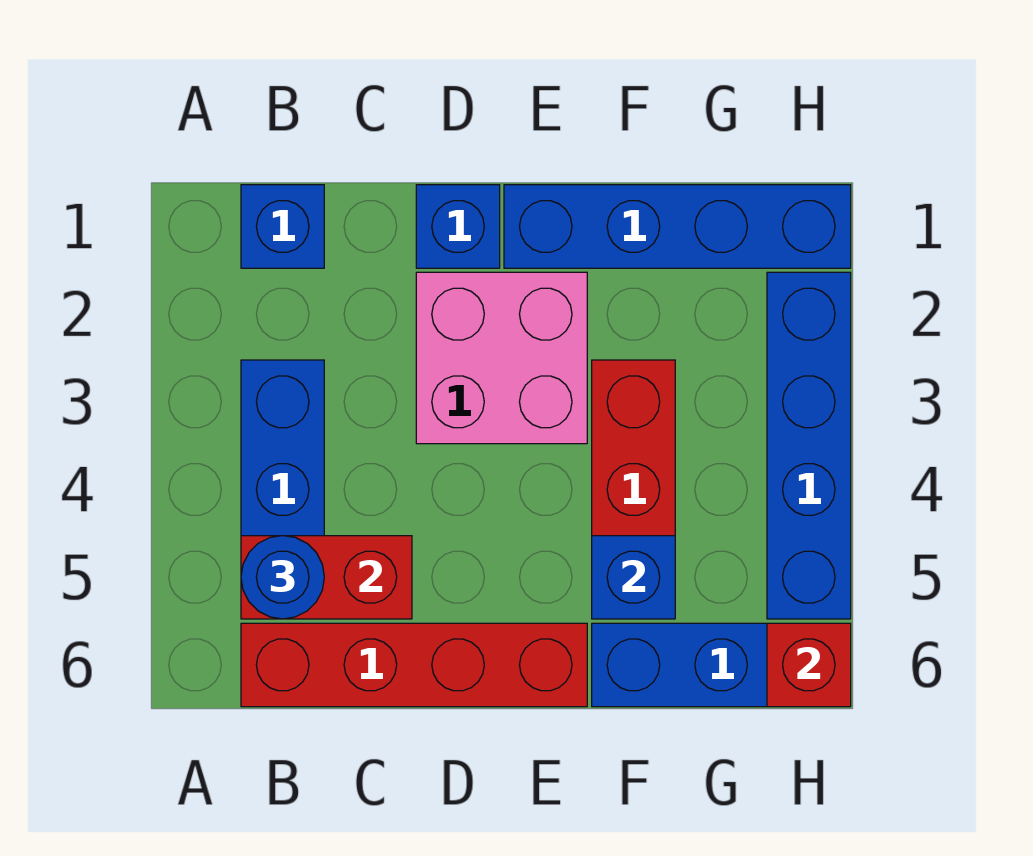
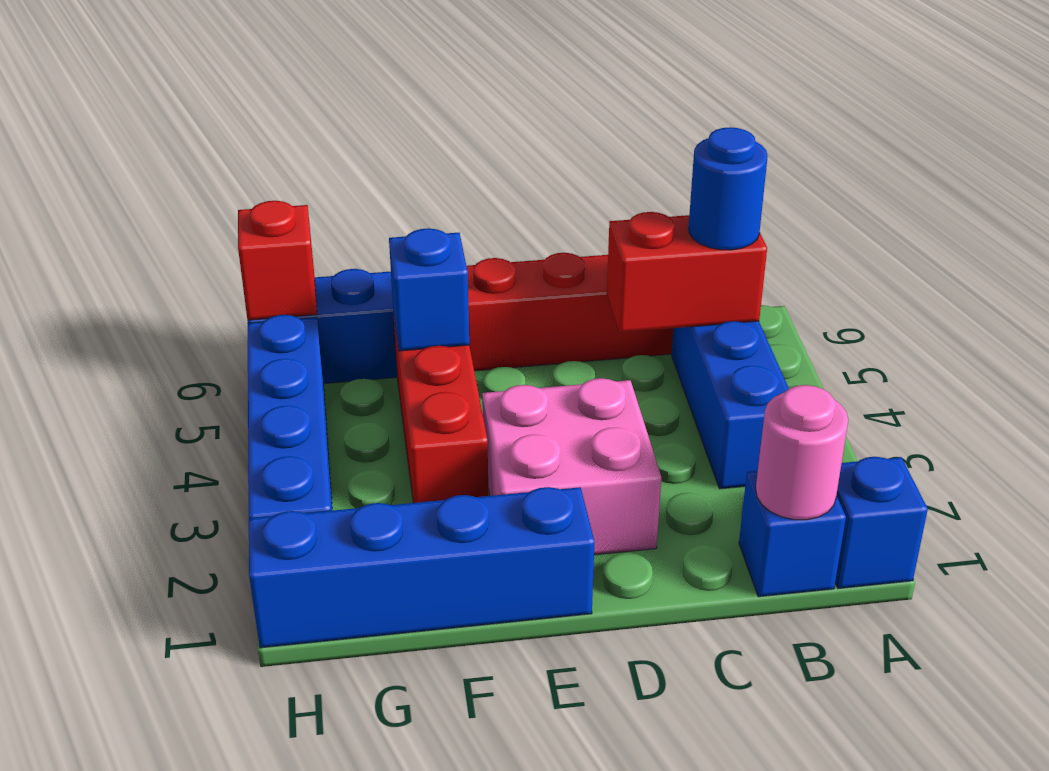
none -> pink 1x1 round brick [756,385,848,520]
blue 1x1 brick [416,185,500,268] -> blue 1x1 brick moved to [835,457,928,589]

